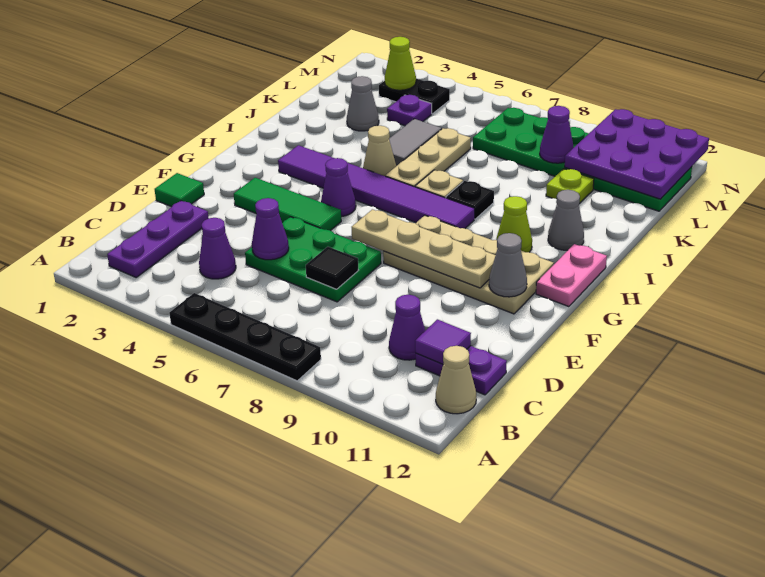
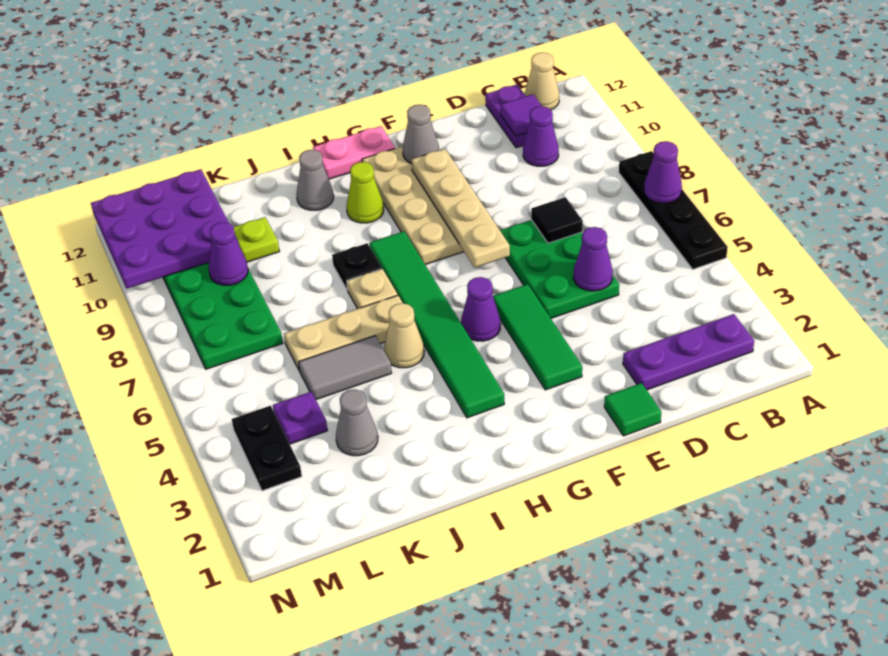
purple 1x1 cone [199,218,236,279] -> purple 1x1 cone moved to [644,141,682,203]
purple 1x6 tile [278,145,475,228] -> green 1x6 tile [369,231,504,418]
lime 1x1 cone [385,37,416,90] -> none

